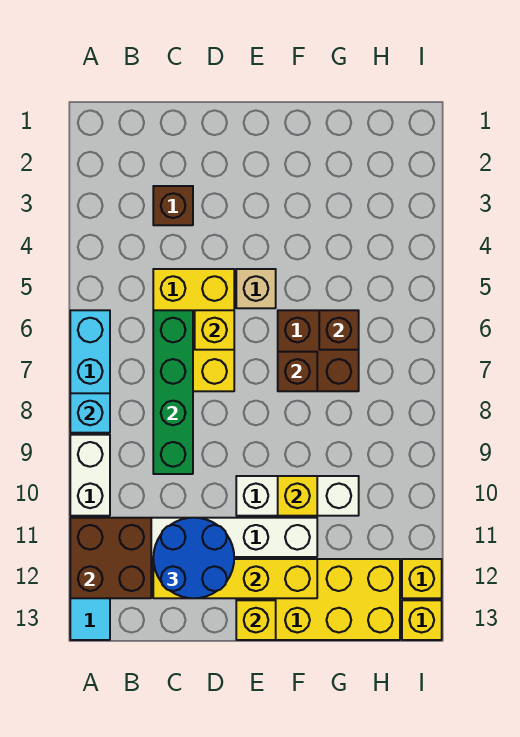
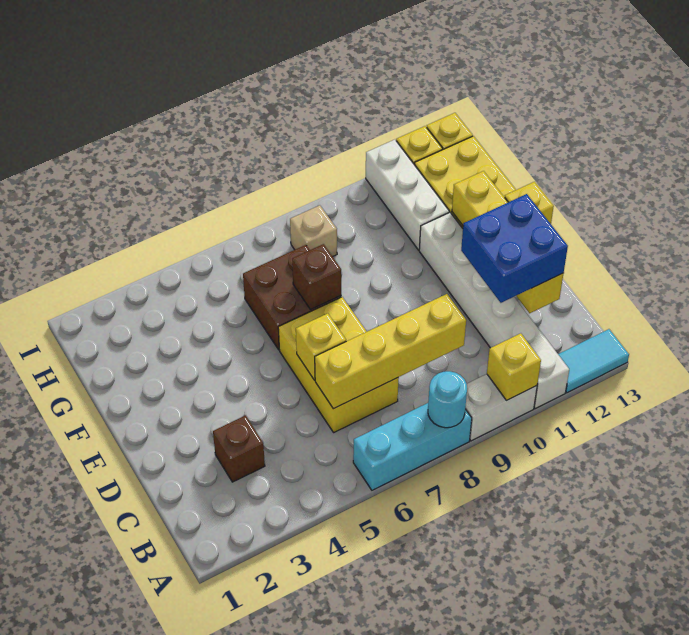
cyan 1x1 brick [70,393,110,433] -> cyan 1x1 round brick [428,371,467,428]
brown 2x2 brick [70,518,151,598] -> none
yellow 2x3 brick [153,269,234,391] -> yellow 2x3 brick turned to [278,297,399,432]
green 1x4 brick [153,310,193,474] -> yellow 1x4 brick [315,294,466,409]
blue 2x2 round brick [153,518,234,598] -> blue 2x2 brick [461,194,568,303]
tan 1x1 brick [236,269,276,308] -> tan 1x1 brick moved to [290,205,337,257]
white 1x3 brick [236,476,359,516] -> white 1x3 brick moved to [366,140,449,250]
yellow 1x1 brick [278,476,317,516] -> yellow 1x1 brick moved to [487,333,541,401]
brown 1x1 brick [319,310,359,350] -> none

